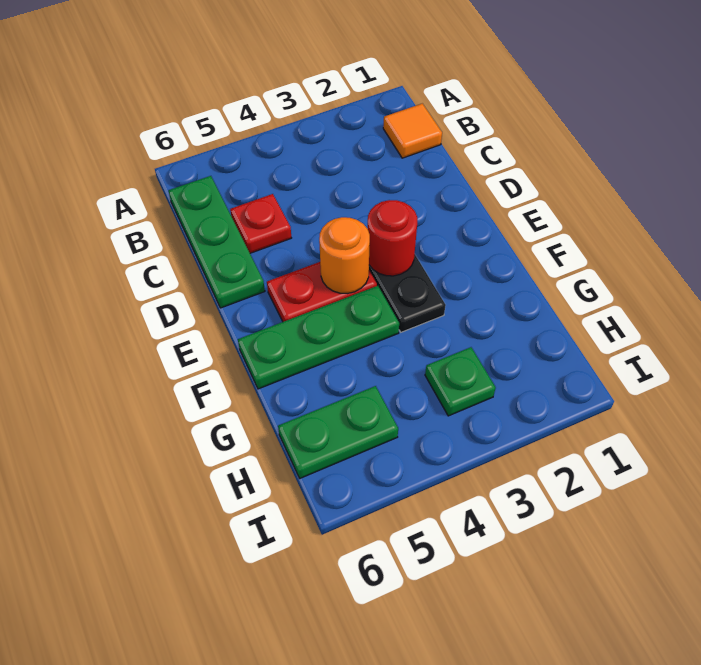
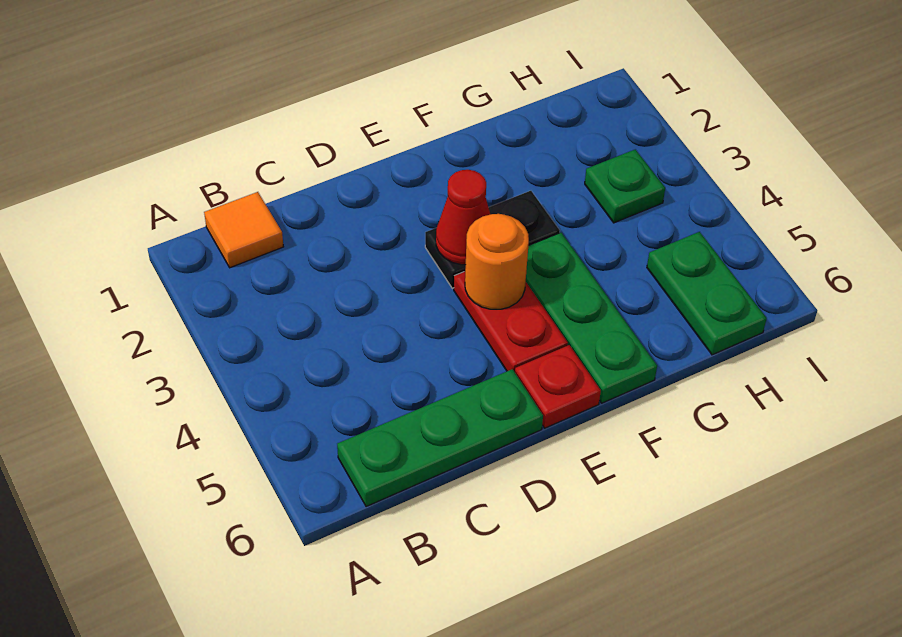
red 1x1 plate [230,194,291,253] -> red 1x1 plate moved to [515,345,601,428]
red 1x1 round brick [368,200,417,276] -> red 1x1 cone [436,170,490,265]

